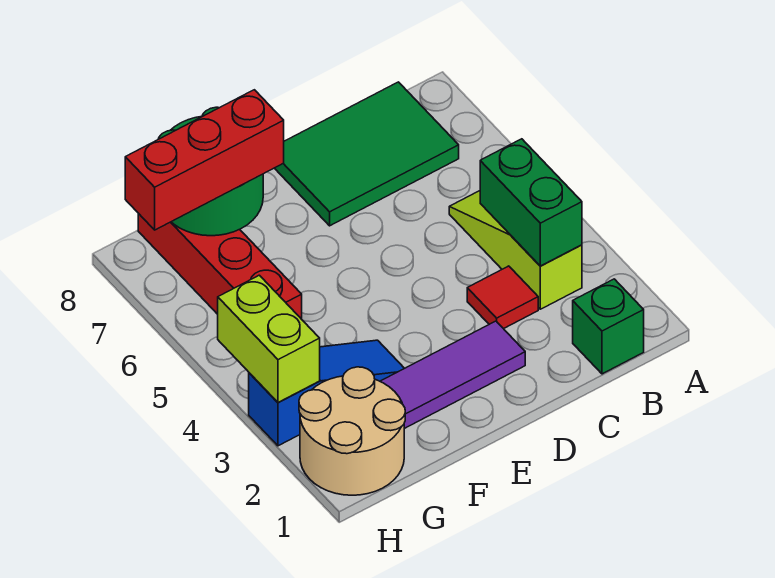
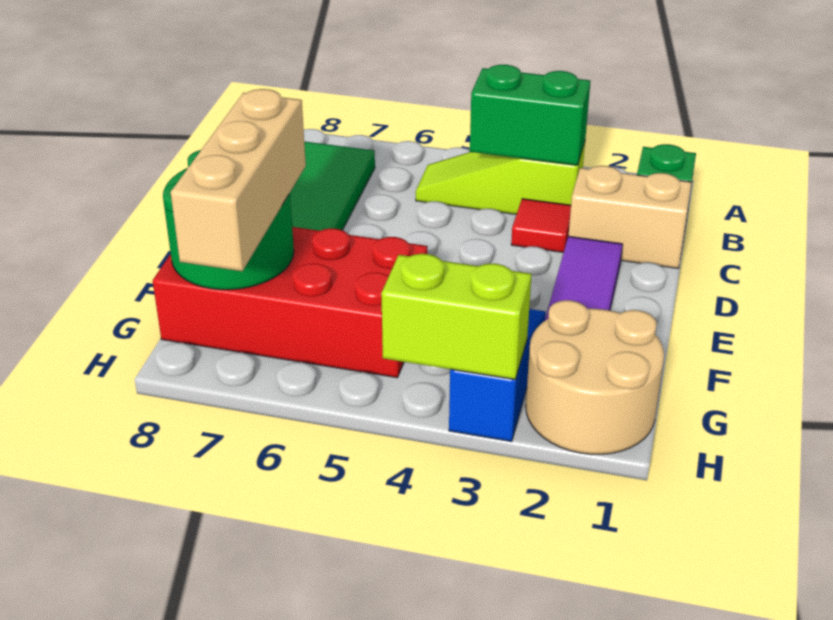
none -> tan 1x2 brick [569,166,692,268]
red 1x3 brick [125,90,284,230] -> tan 1x3 brick [171,89,306,271]
red 1x4 brick [138,213,302,319] -> red 2x4 brick [153,227,427,378]

